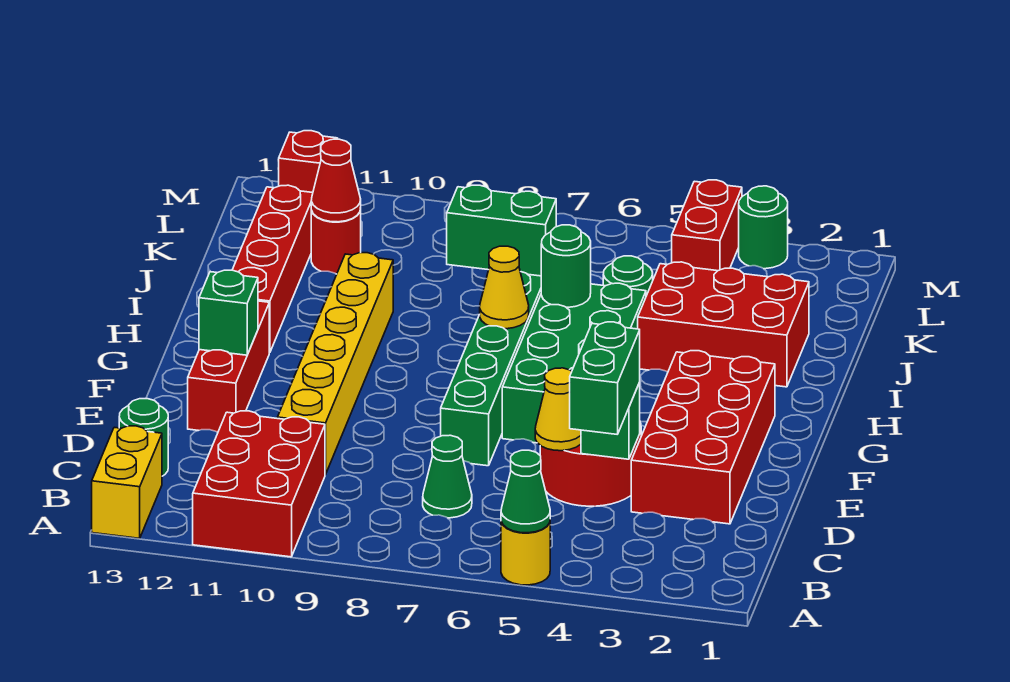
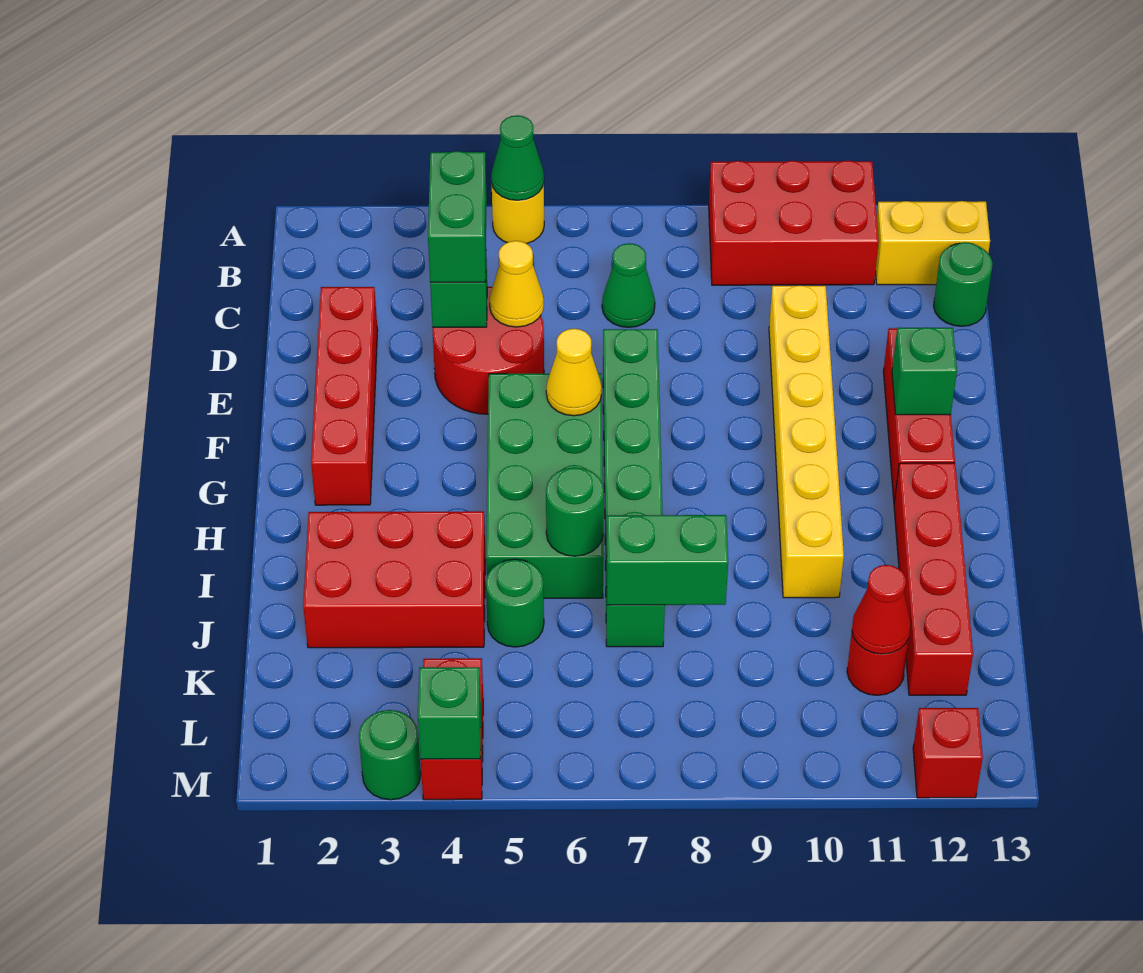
red 2x3 brick [193,411,325,557] -> red 2x3 brick turned to [709,160,879,285]
yellow 1x2 brick [92,426,162,538] -> yellow 1x2 brick turned to [876,201,990,285]
red 2x4 brick [631,351,775,524] -> red 1x4 brick [311,287,378,505]
yellow 1x1 cone [479,246,529,329] -> yellow 1x1 cone moved to [546,329,602,416]
none -> green 1x1 brick [418,667,481,759]

